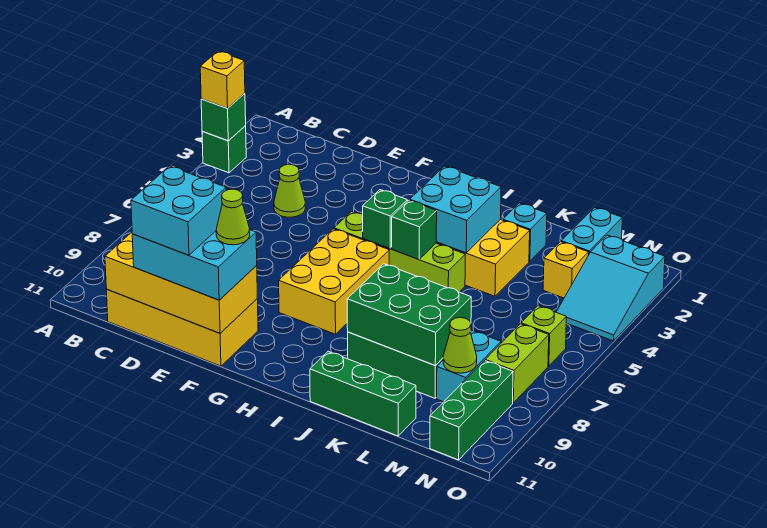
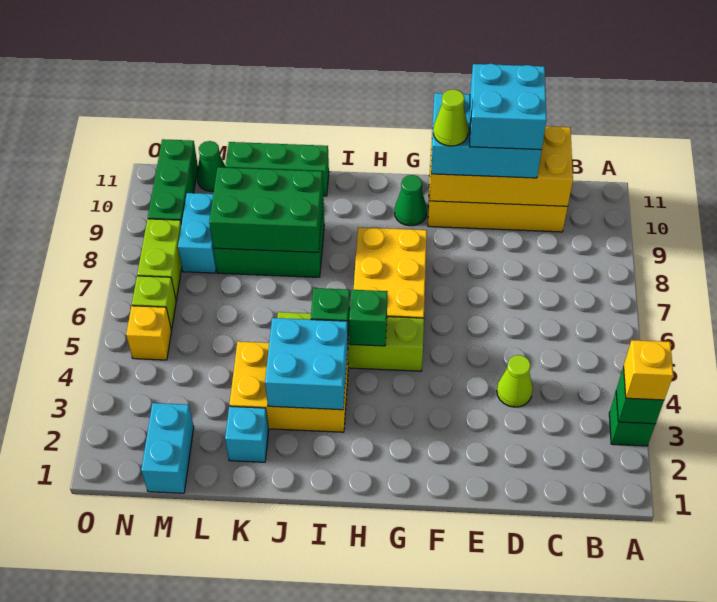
none -> green 1x1 cone [395,175,427,226]
yellow 1x1 brick [543,242,589,298] -> yellow 1x1 brick moved to [126,306,171,360]
lime 1x1 cone [443,317,477,373] -> none
none -> green 1x1 cone [197,141,225,191]
cyan 2x3 slope [556,235,665,341] -> none

